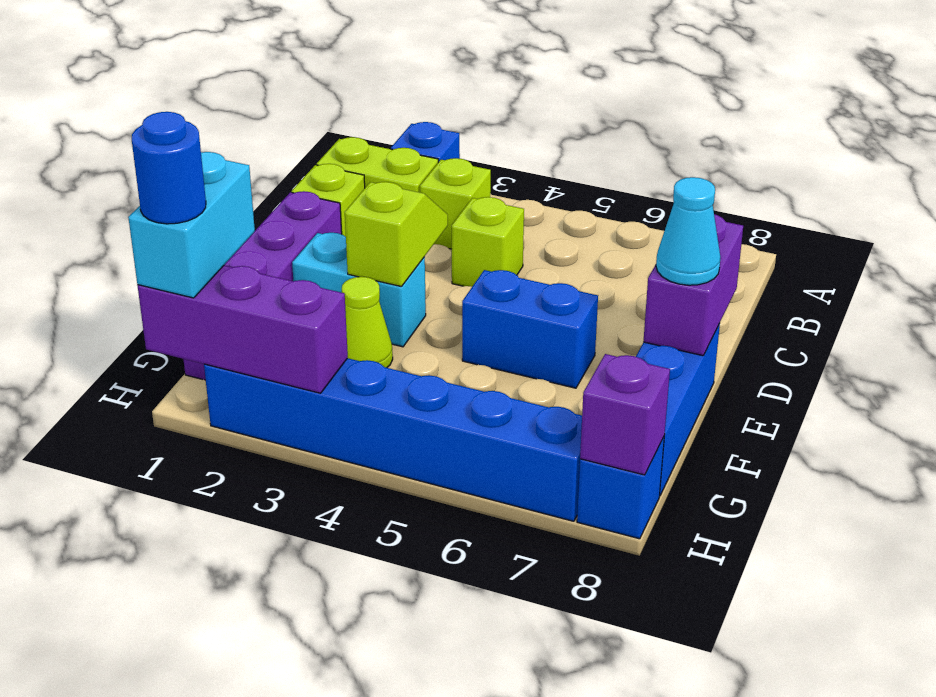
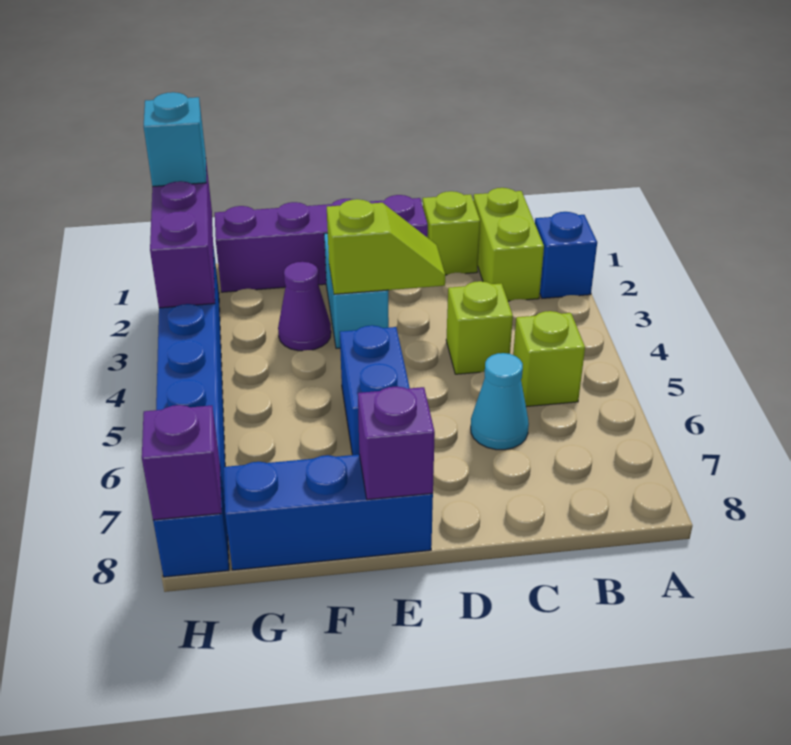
lime 1x1 brick [420,158,491,249] -> lime 1x1 brick moved to [513,311,585,407]
purple 1x2 brick [643,214,743,356] -> purple 1x1 brick [358,387,435,500]
cyan 1x1 cone [656,177,721,285] -> cyan 1x1 cone moved to [471,353,529,450]
lime 1x1 cone [342,277,393,368] -> purple 1x1 cone [278,262,331,351]
cyan 1x2 brick [128,152,255,298] -> cyan 1x1 brick [144,92,206,187]
blue 1x1 round brick [132,112,206,224] -> none

